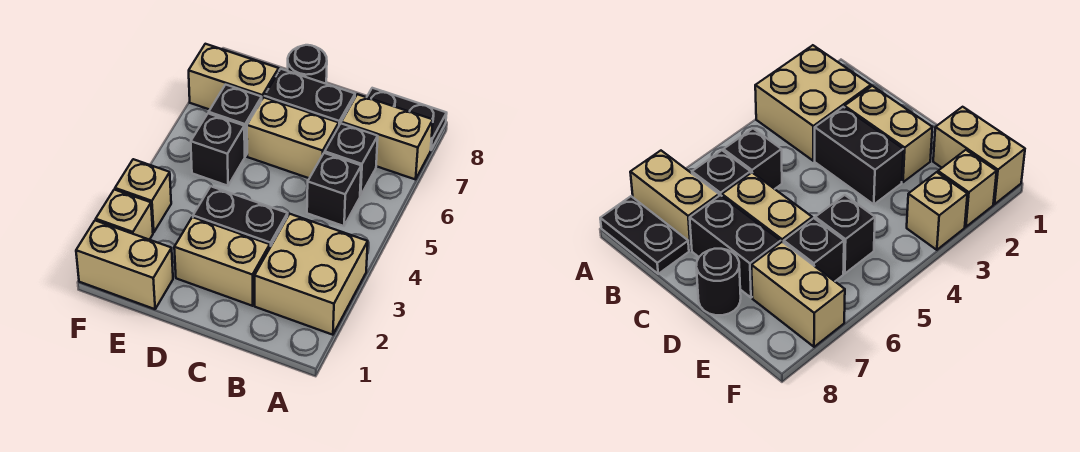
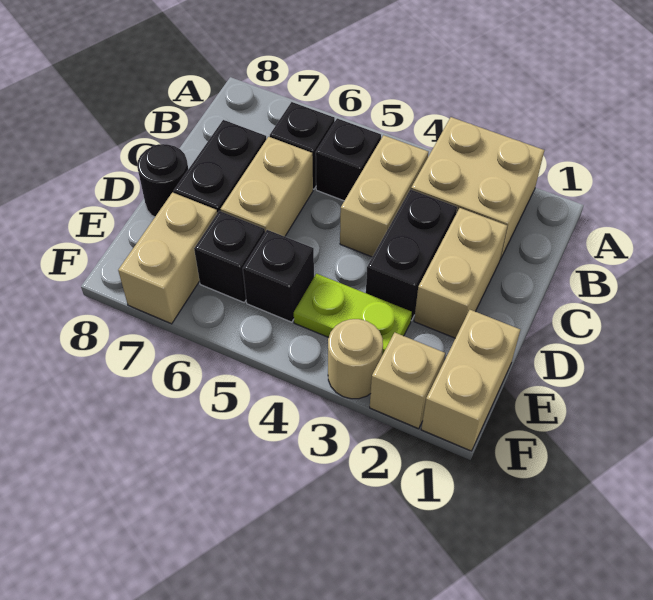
tan 1x2 brick [341,94,433,180] -> tan 1x2 brick moved to [340,135,428,257]
black 1x2 plate [367,88,447,149] -> none
none -> lime 1x2 plate [294,274,412,355]
tan 1x1 brick [115,159,171,233] -> tan 1x1 round brick [328,319,383,399]

